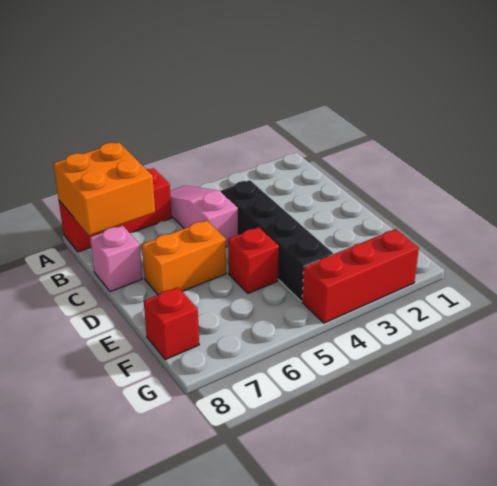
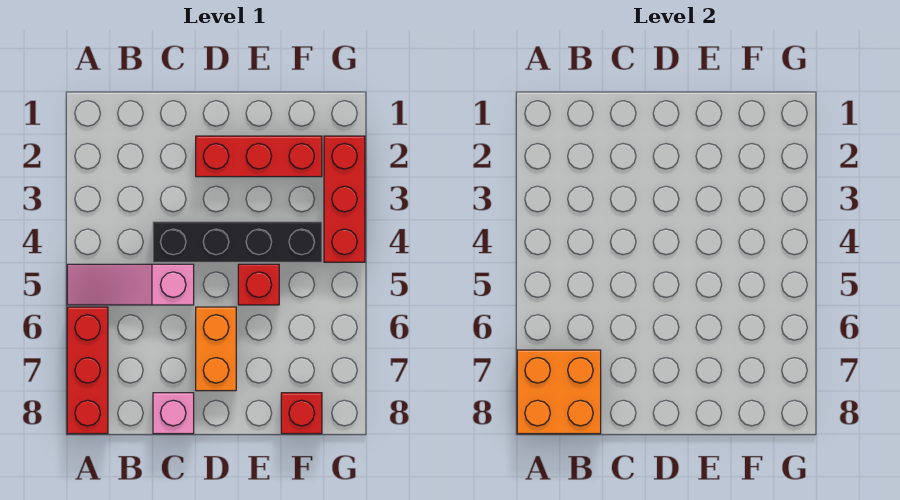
none -> red 1x3 brick [196,136,322,177]

